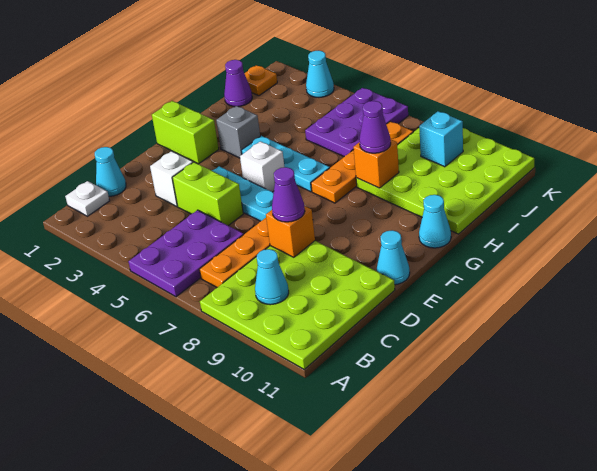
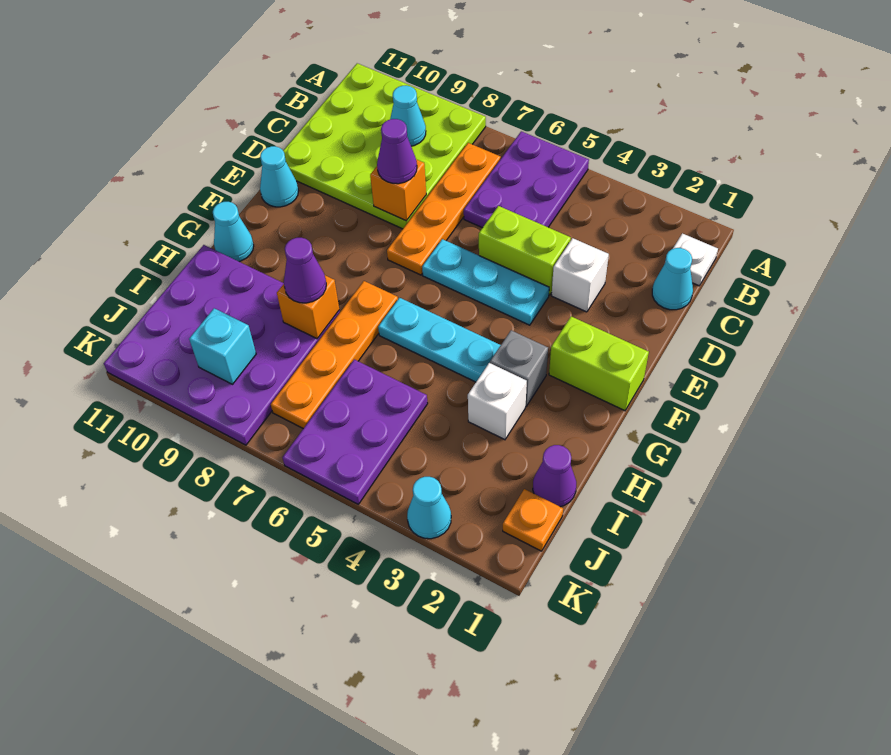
white 1x1 brick [240,141,284,192] -> white 1x1 brick moved to [468,363,527,440]
lime 4x4 plate [356,128,534,234] -> purple 4x4 plate [104,245,340,445]

